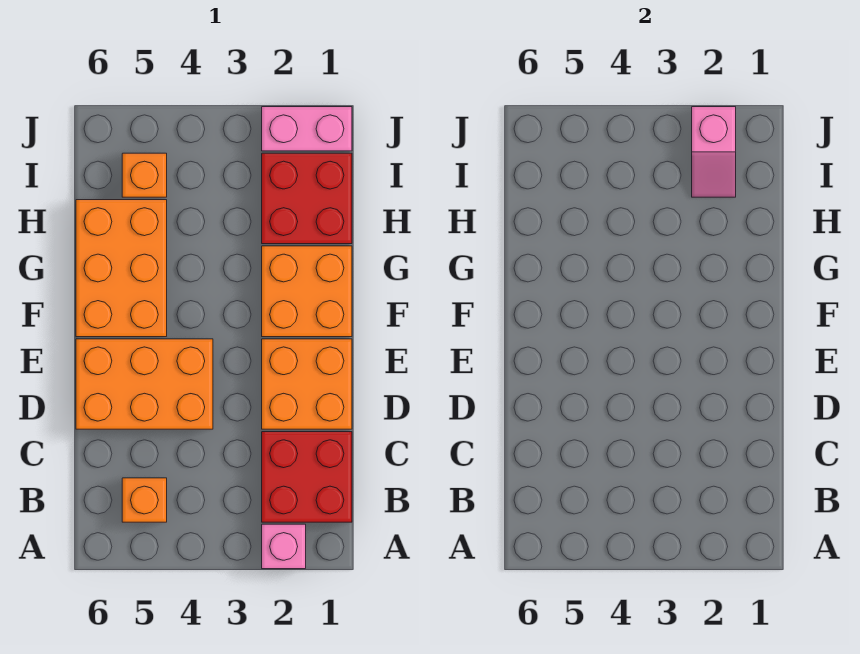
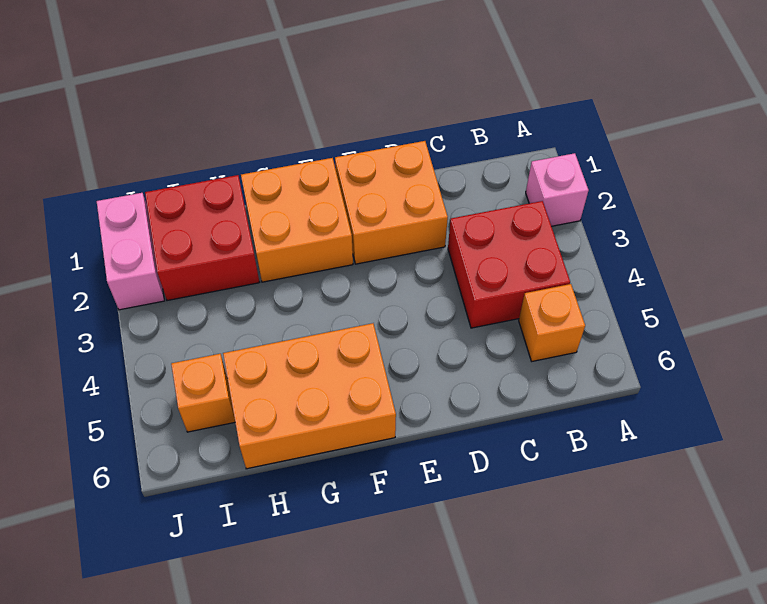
red 2x2 brick [262,432,352,522] -> red 2x2 brick moved to [448,201,570,328]
orange 2x3 brick [76,339,213,429] -> none
pink 1x2 slope [692,107,736,197] -> none

